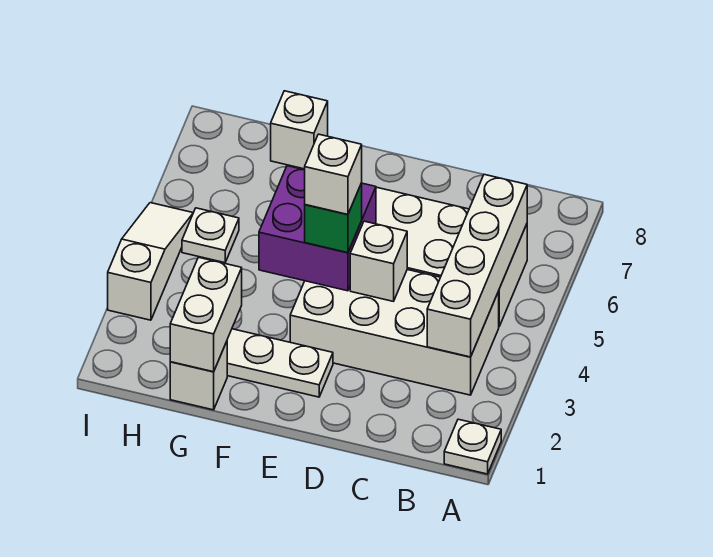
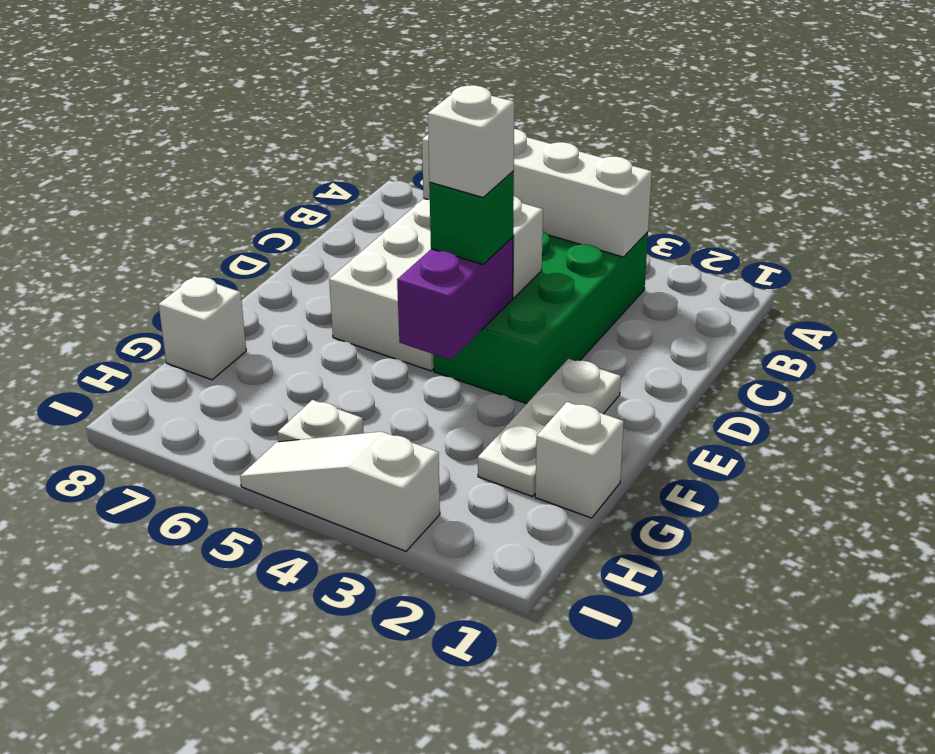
white 1x1 plate [444,419,501,474] -> none
white 2x4 brick [290,270,499,395] -> green 2x4 brick [433,232,648,404]
purple 2x2 brick [259,166,376,291] -> purple 1x2 brick [397,237,513,360]
white 1x2 brick [170,257,242,372] -> none

